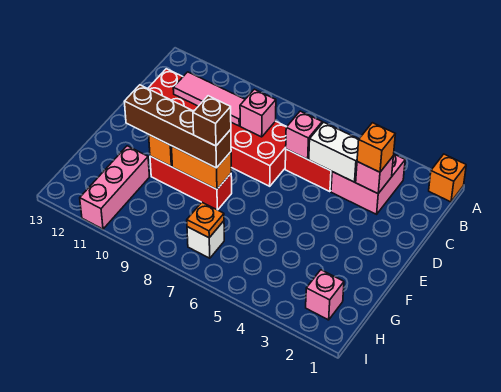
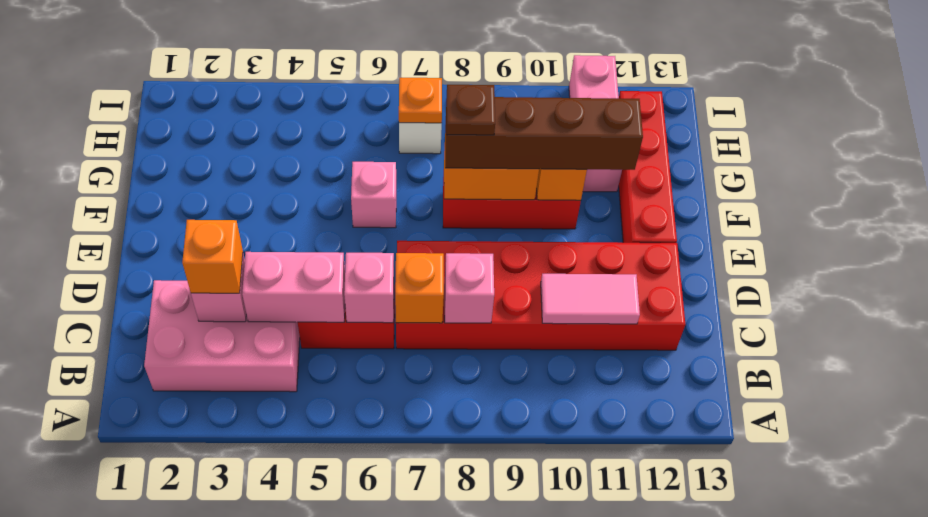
orange 1x1 brick [429,154,466,202] -> orange 1x1 brick moved to [395,253,444,323]
pink 2x2 brick [331,154,405,214] -> pink 2x3 brick [144,280,300,392]
white 1x2 brick [309,122,359,182] -> pink 1x2 brick [242,252,345,322]
pink 1x3 tile [173,72,245,126] -> pink 1x2 tile [541,274,640,324]
none -> red 1x4 brick [619,91,677,243]
brown 1x1 brick [193,96,231,146] -> brown 1x1 plate [447,85,495,135]
pink 1x1 brick [306,270,344,320] -> pink 1x1 brick moved to [351,162,396,228]

